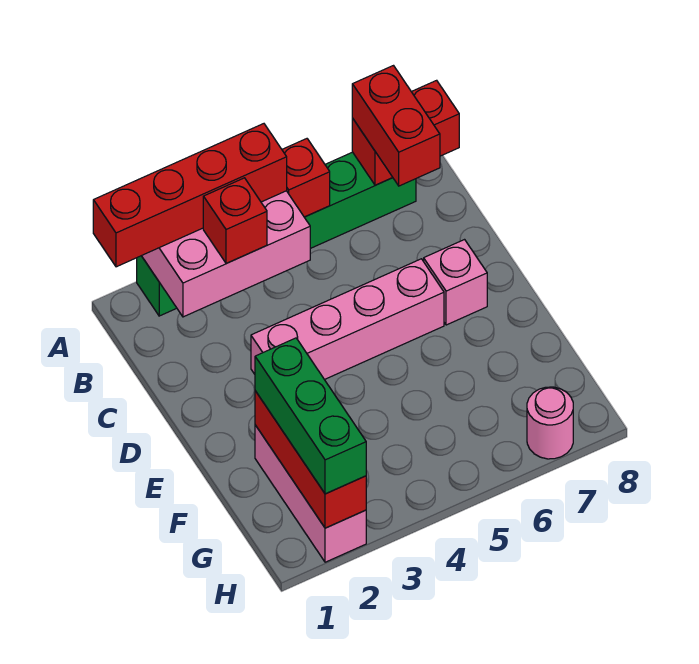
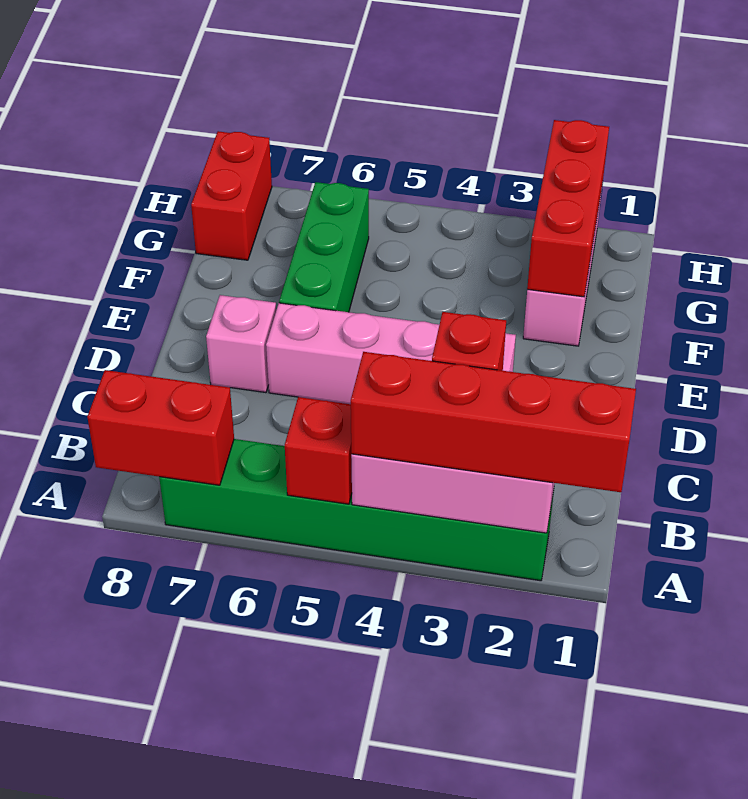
red 1x2 brick [352,66,440,186] -> red 1x2 brick moved to [191,131,272,260]
green 1x3 brick [255,338,366,494] -> green 1x3 brick moved to [279,182,369,312]
pink 1x1 round brick [527,387,573,459] -> none

